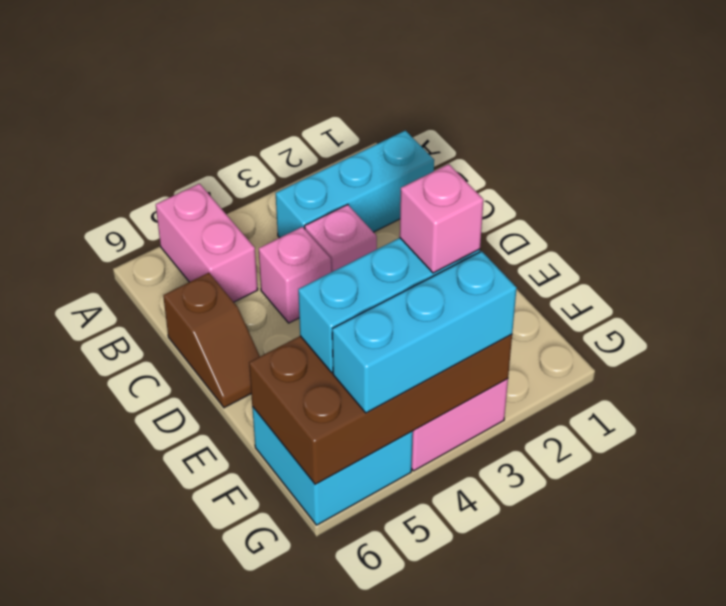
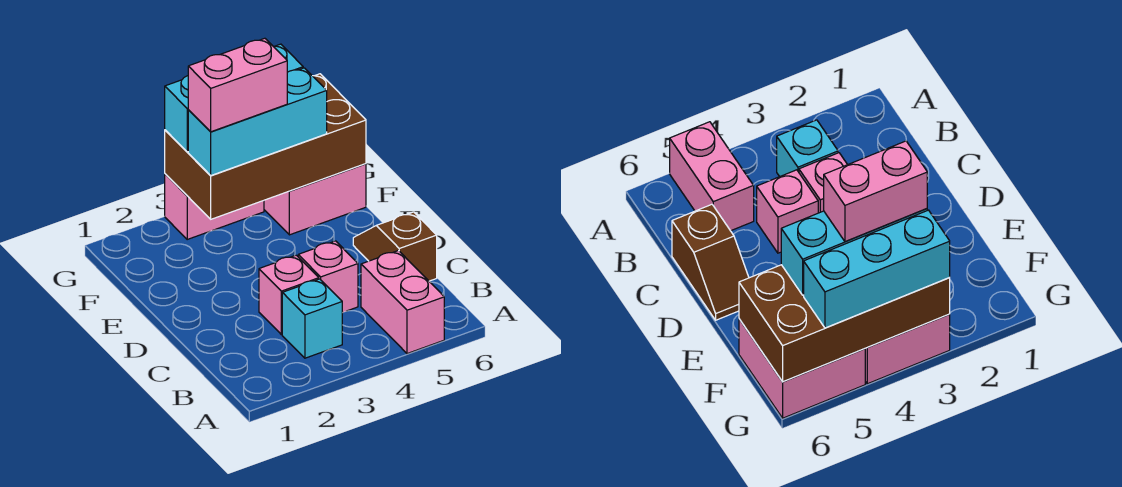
cyan 1x3 brick [276,131,434,238] -> cyan 1x1 brick [282,279,342,358]
pink 1x1 brick [400,164,484,273] -> pink 1x2 brick [188,38,287,132]
cyan 2x2 brick [252,407,413,525] -> pink 2x2 brick [264,164,366,235]

